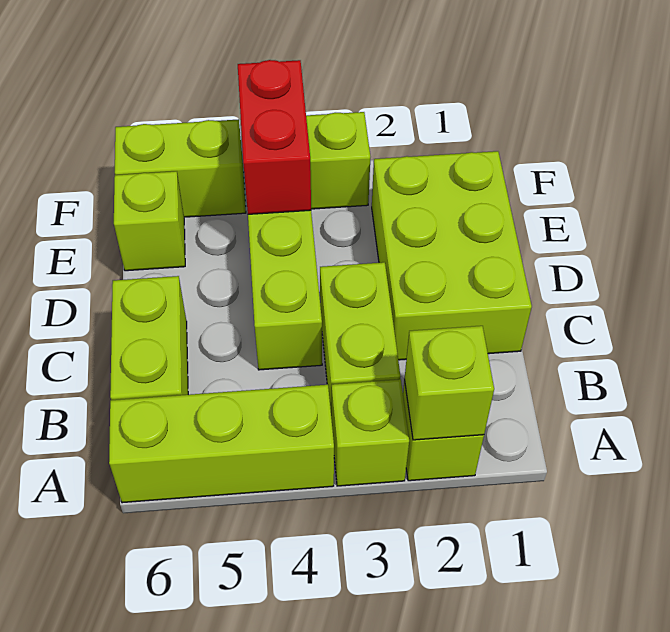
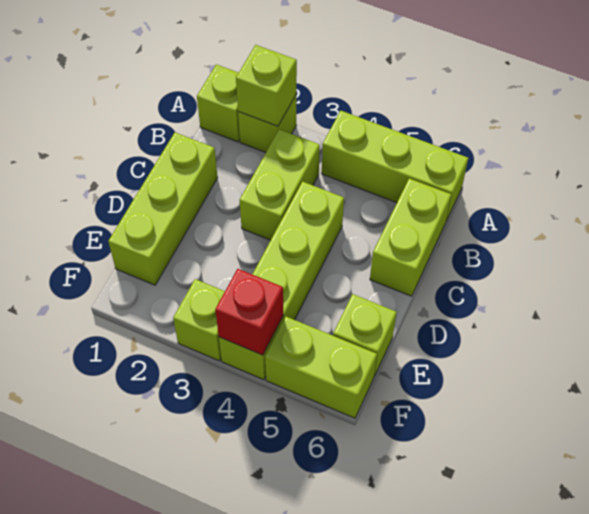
lime 1x1 brick [331,379,409,486] -> lime 1x1 brick moved to [197,64,240,142]
lime 2x3 brick [372,151,532,360] -> lime 1x3 brick [108,132,218,285]
red 1x2 brick [238,60,311,214] -> red 1x1 brick [215,269,283,355]

